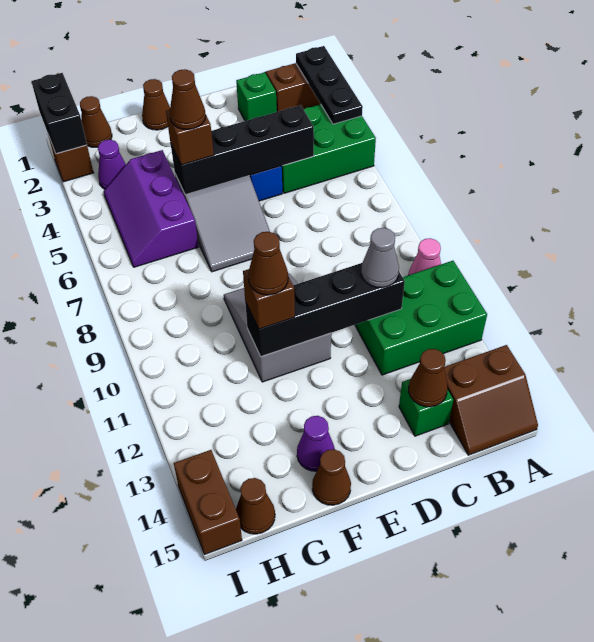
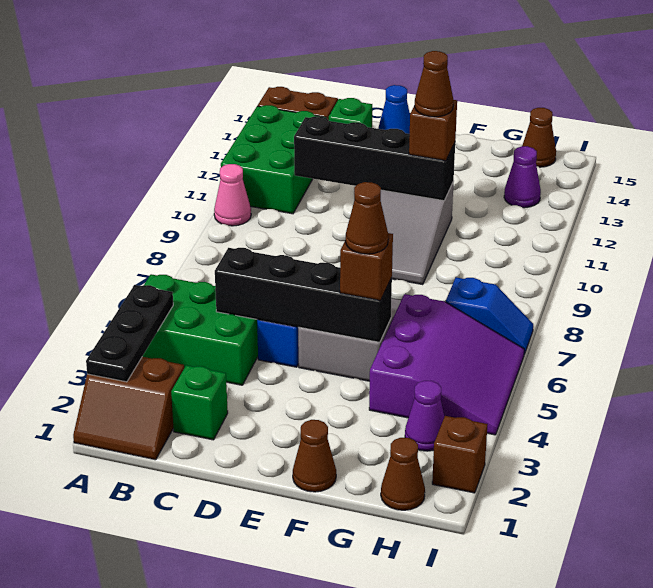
green 2x3 brick [355,261,487,375] -> green 2x3 brick turned to [221,105,326,214]
grey 1x1 cone [361,228,399,288] -> none
brown 1x1 cone [409,349,448,407] -> none
none -> blue 1x1 cone [378,85,410,134]
purple 1x1 cone [297,416,335,471] -> purple 1x1 cone moved to [504,146,541,208]
brown 1x1 cone [312,449,351,505] -> none
purple 2x3 slope [104,150,198,267] -> purple 3x3 slope [369,294,524,435]
none -> blue 1x2 slope [446,277,533,354]
black 1x2 brick [31,73,87,154] -> none
brown 1x2 brick [174,450,242,554] -> none

